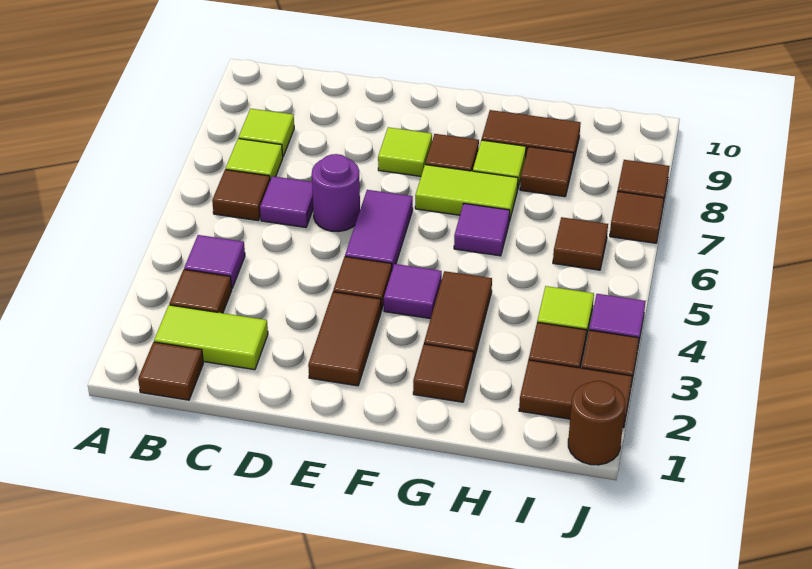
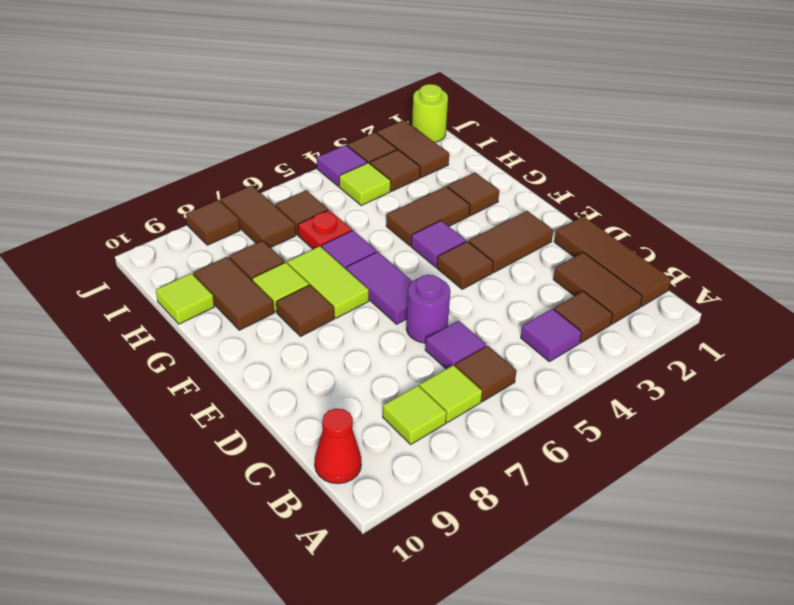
brown 1x1 tile [138,342,203,400] -> brown 1x3 tile [554,216,671,307]
lime 1x2 tile [154,305,268,370] -> brown 1x2 tile [553,252,642,324]
none -> red 1x1 cone [315,409,361,484]
purple 1x2 tile [345,190,413,269] -> purple 1x2 tile turned to [346,252,412,324]
lime 1x1 tile [378,127,432,176] -> lime 1x1 tile moved to [156,273,214,324]
none -> red 1x1 plate [298,210,352,249]
brown 1x1 round brick [568,381,625,465] -> lime 1x1 round brick [412,84,448,142]
brown 1x1 tile [610,191,664,243] -> brown 1x2 tile [220,185,296,248]

